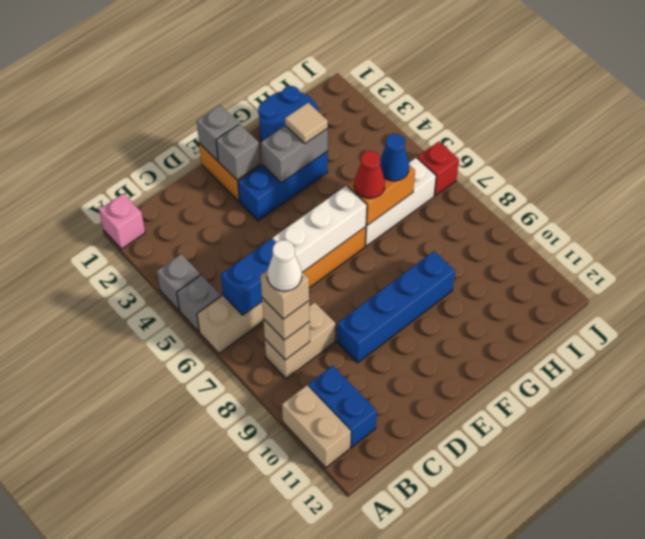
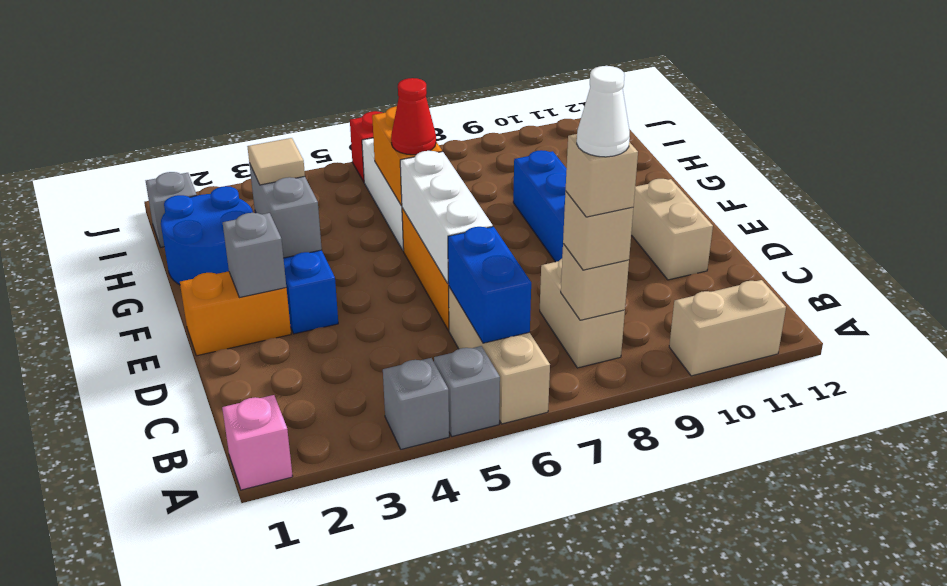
blue 1x2 brick [308,366,377,447] -> none
none -> tan 1x2 brick [631,179,713,280]
grey 1x1 brick [197,105,239,161] -> grey 1x1 brick moved to [146,172,197,247]
blue 1x1 cone [380,134,409,181] -> none

